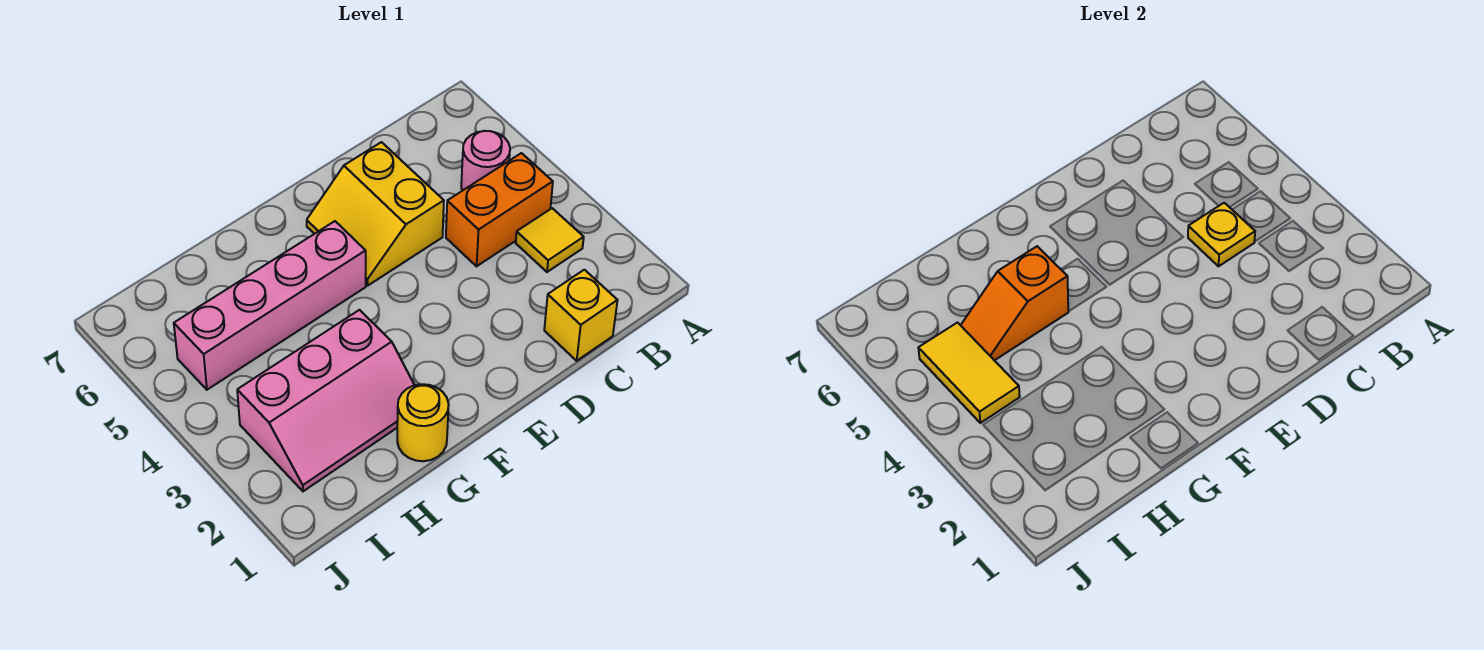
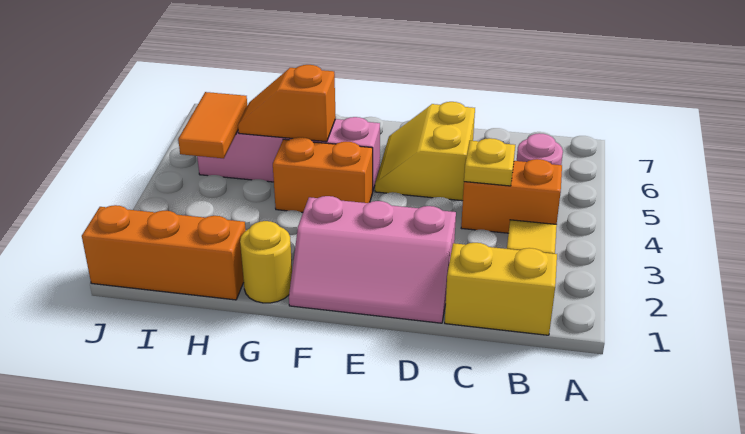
yellow 1x1 brick [544,270,617,361] -> yellow 1x2 brick [445,243,557,335]
none -> orange 1x2 brick [273,137,373,212]
pink 2x3 slope [237,310,414,491] -> pink 2x3 slope moved to [289,196,456,323]
none -> orange 1x3 brick [82,205,246,300]
yellow 1x2 tile [918,323,1020,423] -> orange 1x2 tile [178,92,247,158]

